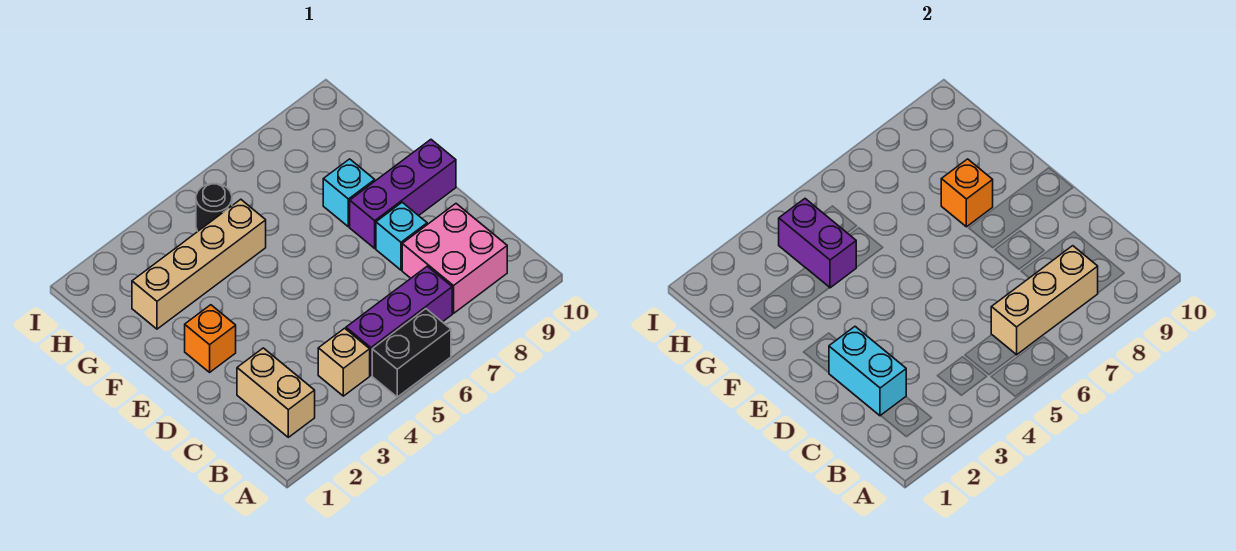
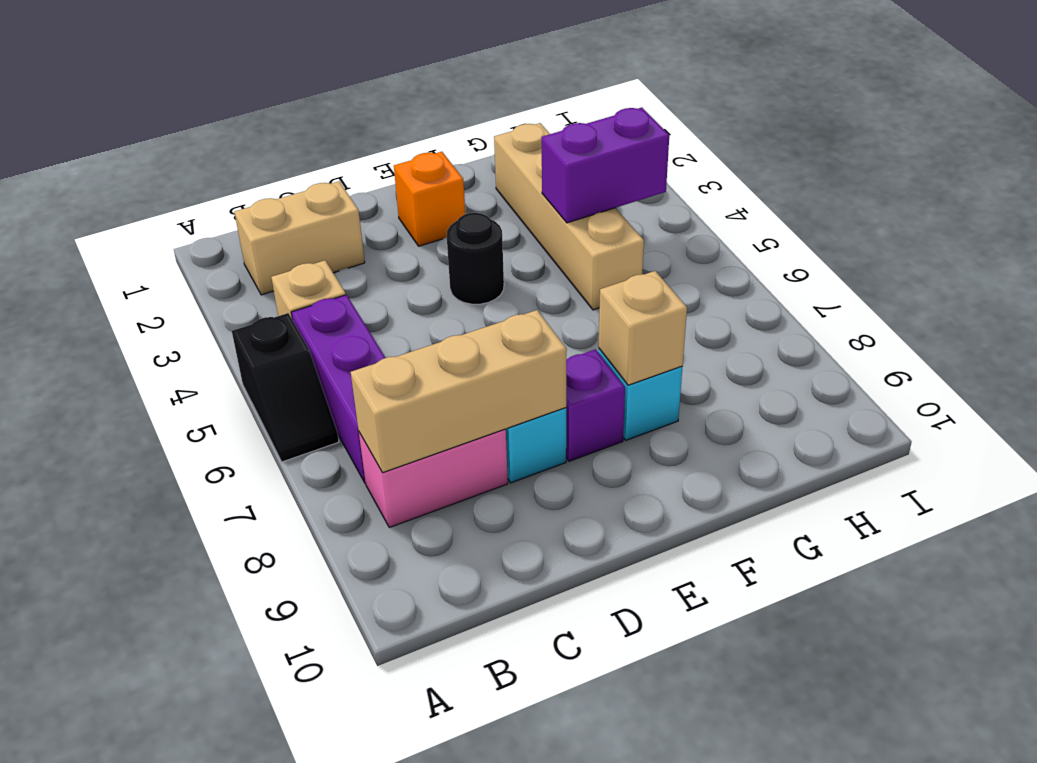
black 1x2 brick [372,309,451,397] -> black 1x2 slope [232,313,339,462]
tan 1x3 brick [991,246,1098,355] -> tan 1x3 brick turned to [351,310,567,473]
pink 2x2 brick [402,204,507,313] -> pink 1x2 brick [359,429,508,528]
cyan 1x2 brick [829,327,906,416] -> none
purple 1x3 brick [350,140,456,248] -> purple 1x1 brick [566,349,625,461]
orange 1x1 brick [941,159,993,227] -> tan 1x1 brick [599,271,687,385]
black 1x1 round brick [196,184,232,231] -> black 1x1 round brick moved to [447,213,504,304]

